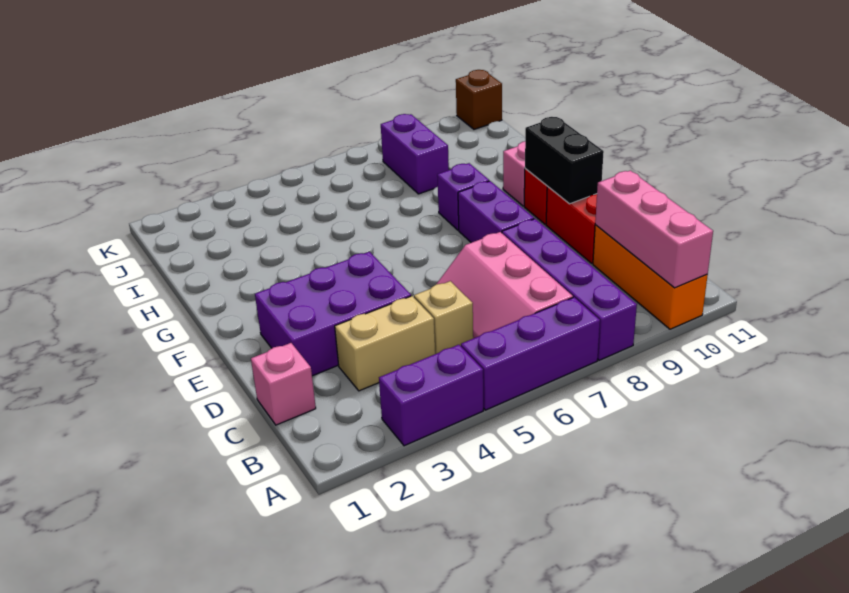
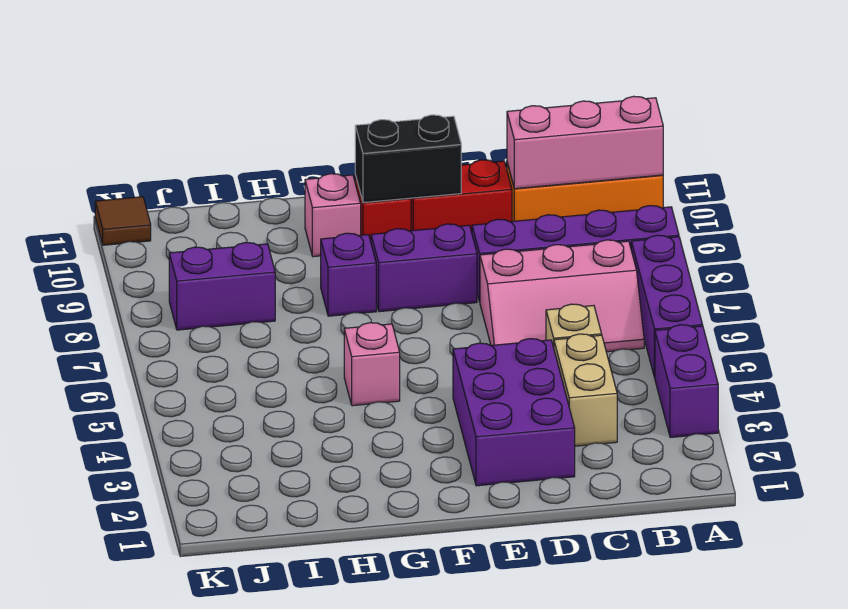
pink 1x1 brick [251,343,316,425] -> pink 1x1 brick moved to [344,323,400,406]
brown 1x1 brick [456,70,502,129] -> brown 1x1 tile [95,197,151,245]

